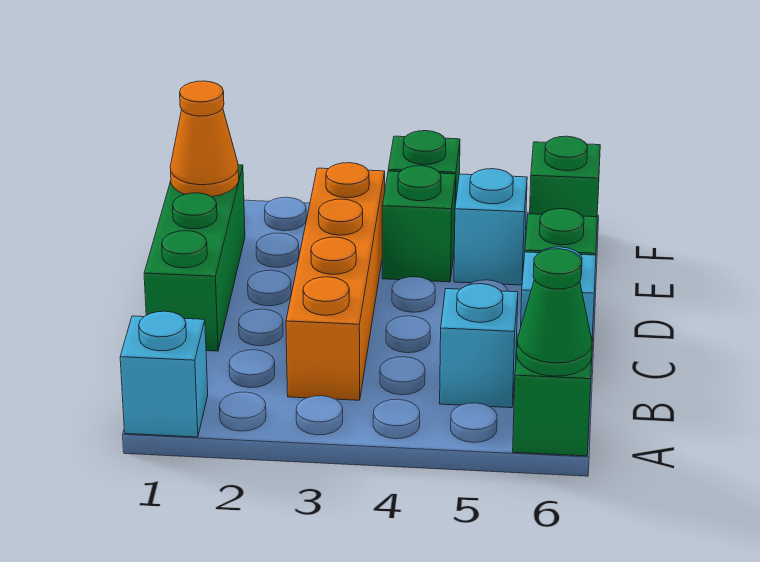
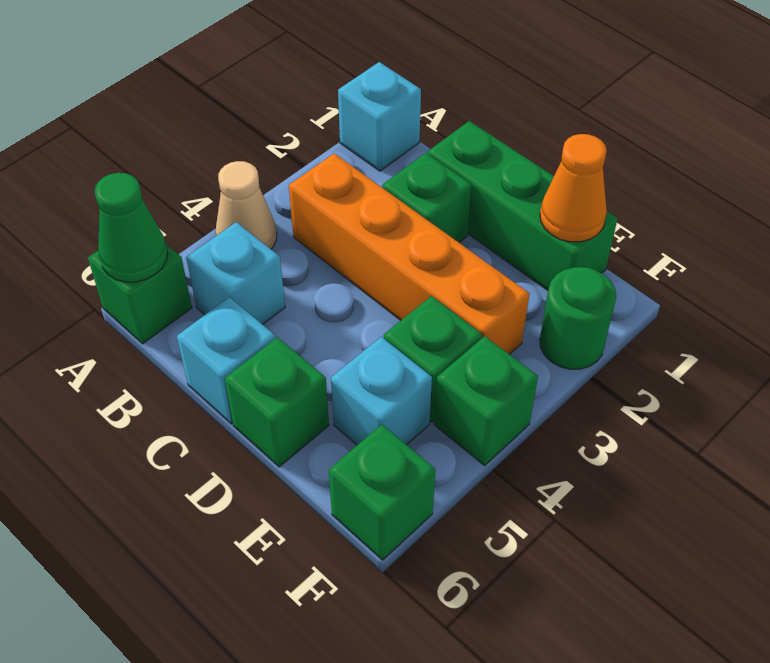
none -> tan 1x1 cone [215,161,277,249]
none -> green 1x1 brick [382,153,472,243]
none -> green 1x1 round brick [540,267,616,369]

